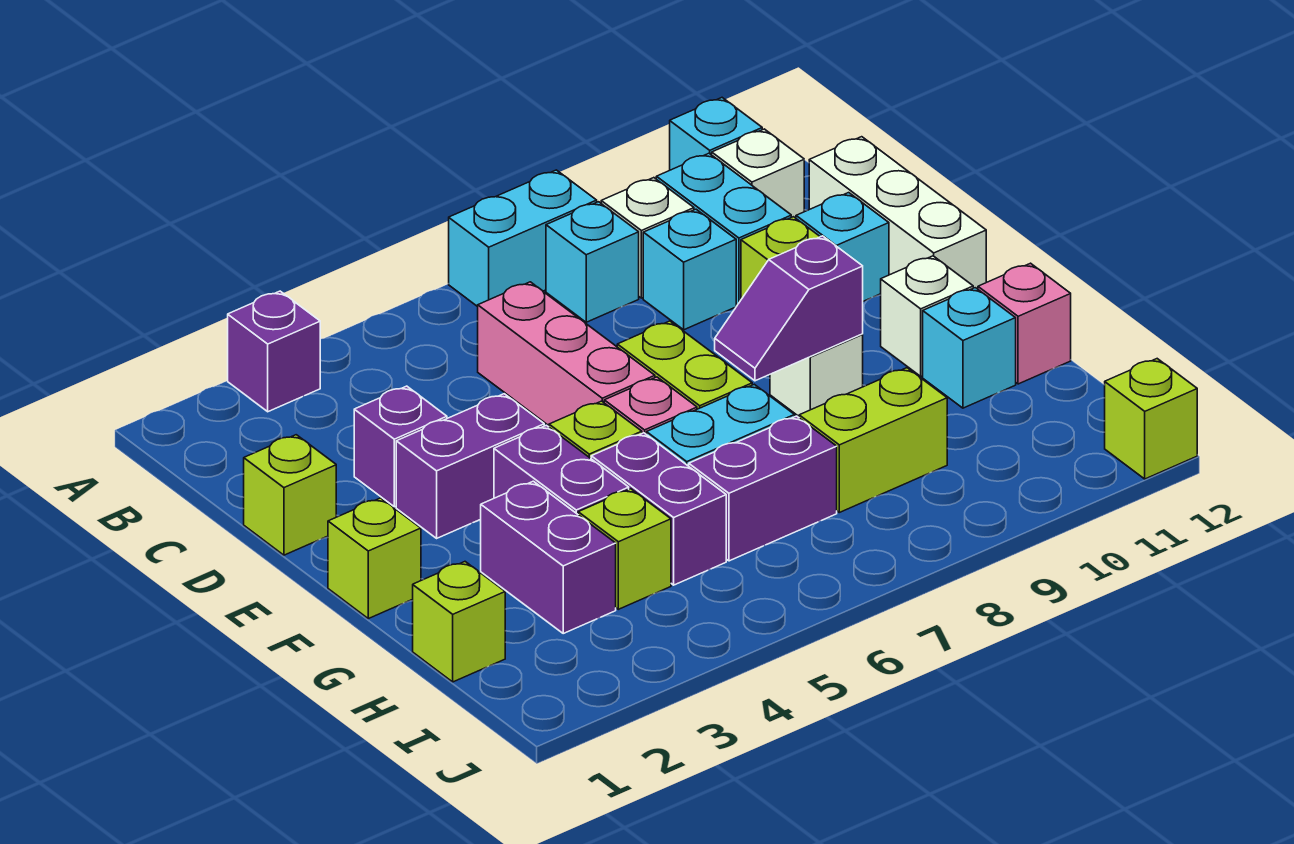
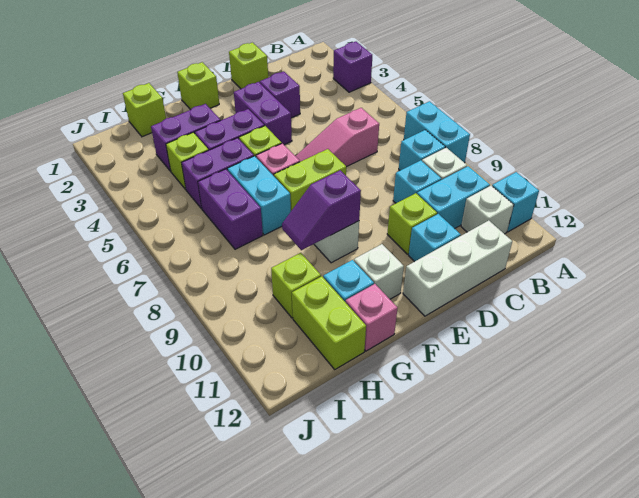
pink 1x3 brick [478,282,655,426] -> pink 1x3 slope [296,108,379,167]
purple 1x2 slope [715,236,863,381] -> purple 1x2 slope turned to [282,170,361,250]
lime 1x2 brick [799,368,947,512] -> lime 1x2 brick moved to [292,276,366,369]
lime 1x1 brick [1105,359,1197,479] -> lime 1x1 brick moved to [271,253,321,318]

